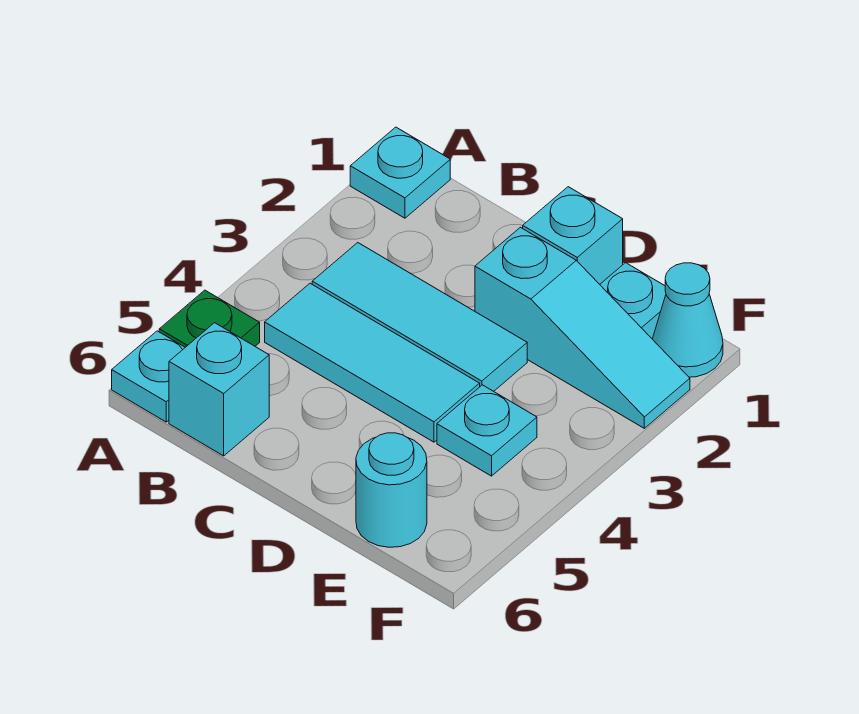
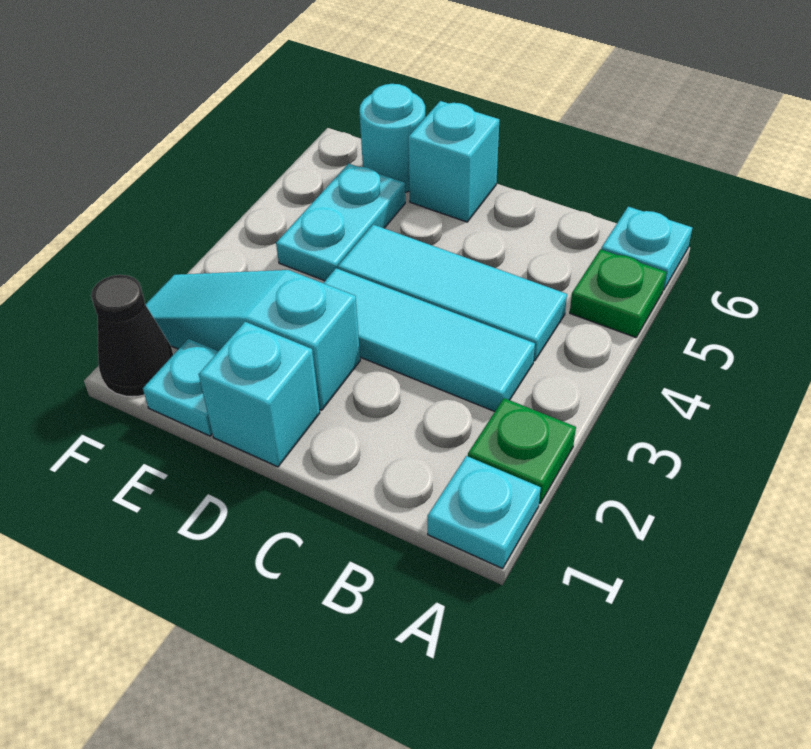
none -> green 1x1 plate [468,398,576,503]
cyan 1x1 brick [169,323,269,456] -> cyan 1x1 brick moved to [408,101,499,222]
cyan 1x1 plate [437,385,537,476] -> cyan 1x2 plate [276,164,405,281]
cyan 1x1 cone [653,263,723,377] -> black 1x1 cone [91,275,173,397]

